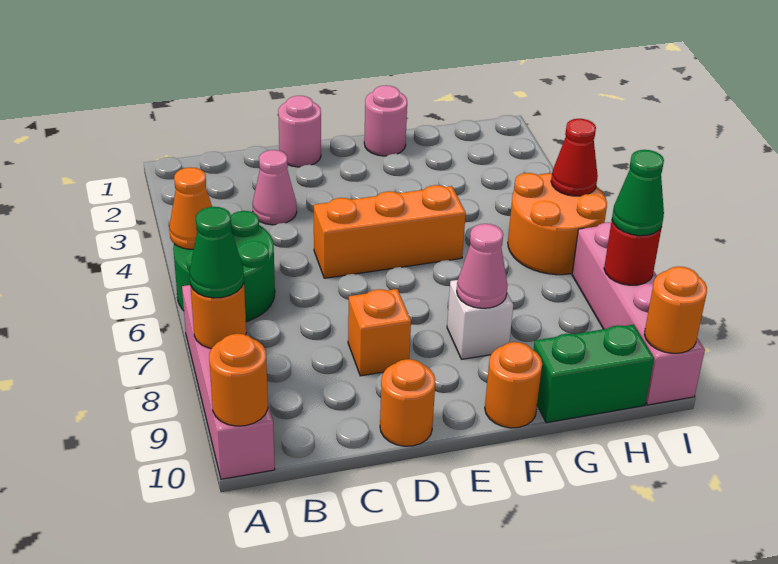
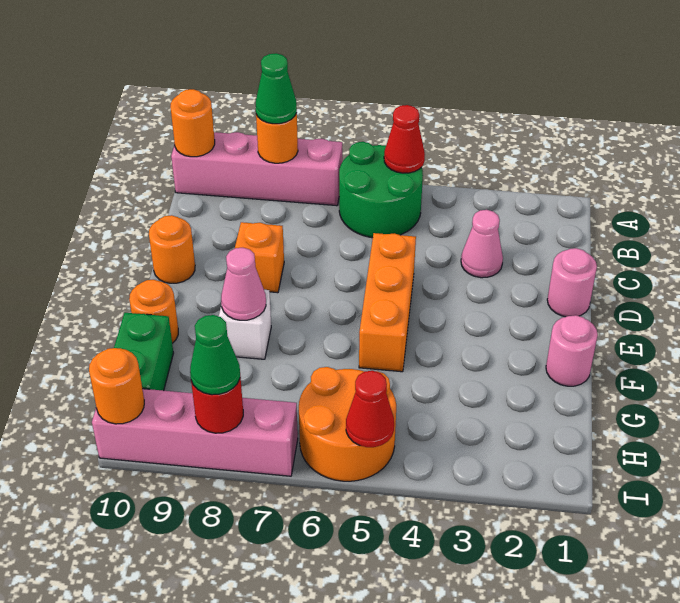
orange 1x1 cone [169,167,212,249] -> red 1x1 cone [384,105,425,173]

